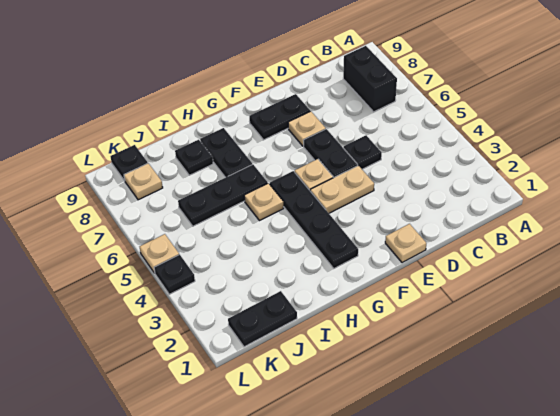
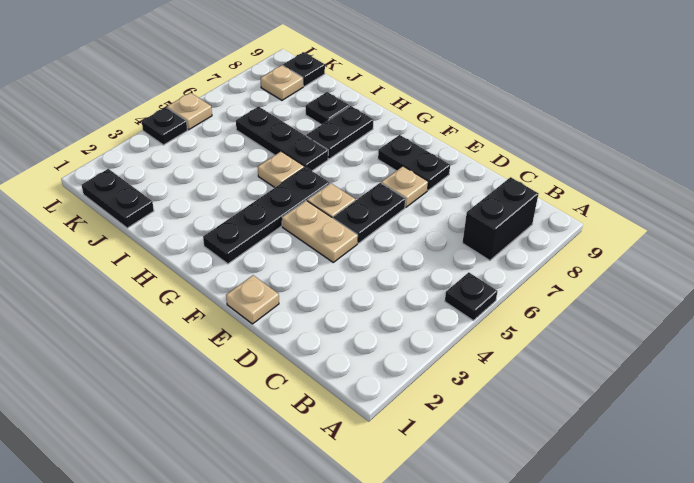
black 1x1 plate [343,135,382,169] -> black 1x1 plate moved to [445,272,498,320]

